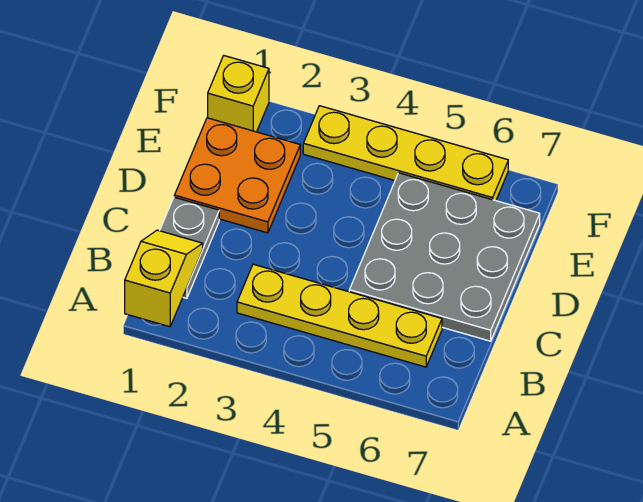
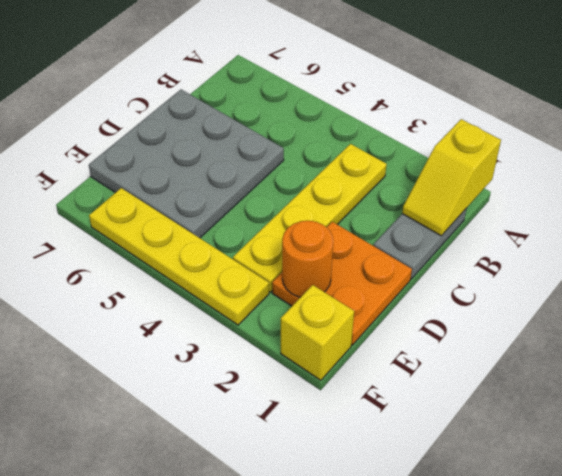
yellow 1x4 plate [237,264,442,367] -> yellow 1x4 plate turned to [233,144,387,292]
none -> orange 1x1 round brick [282,221,333,297]

